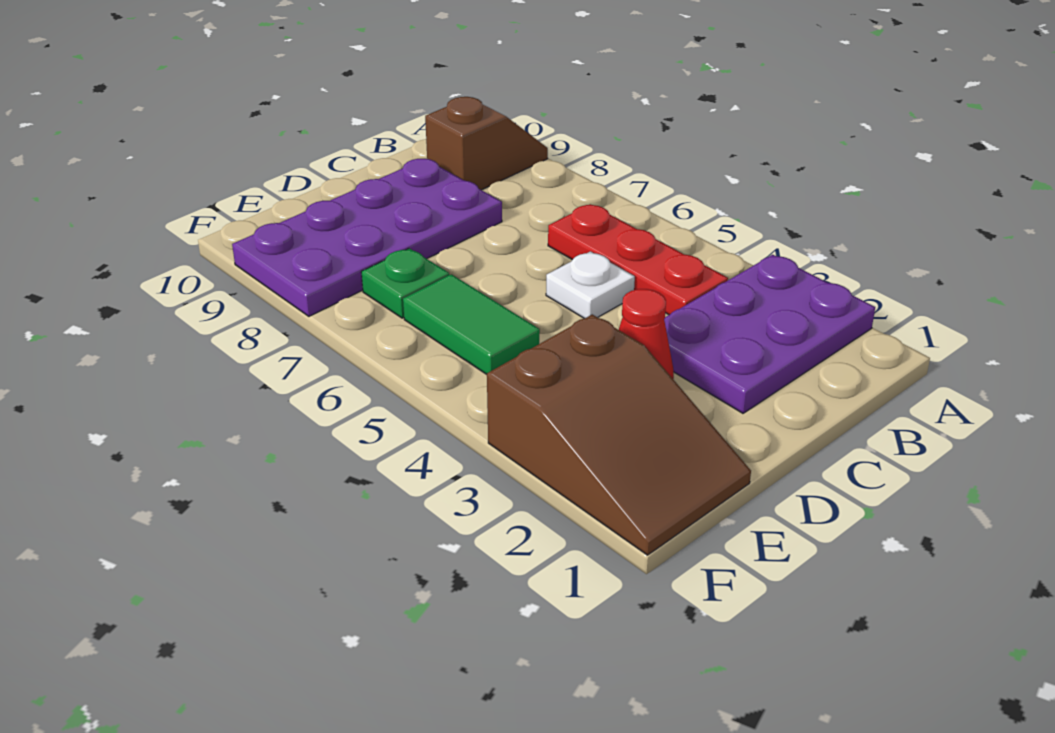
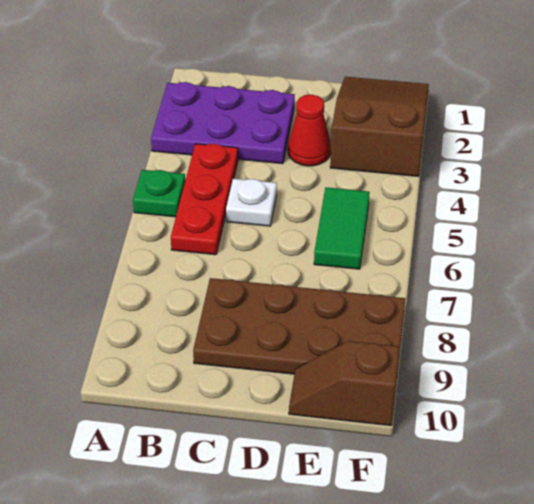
brown 1x2 slope [425,97,548,190] -> brown 1x2 slope moved to [289,341,399,426]
purple 2x4 plate [232,159,502,316] -> brown 2x4 plate [193,278,405,374]
green 1x1 plate [361,248,449,318] -> green 1x1 plate moved to [133,170,185,217]

